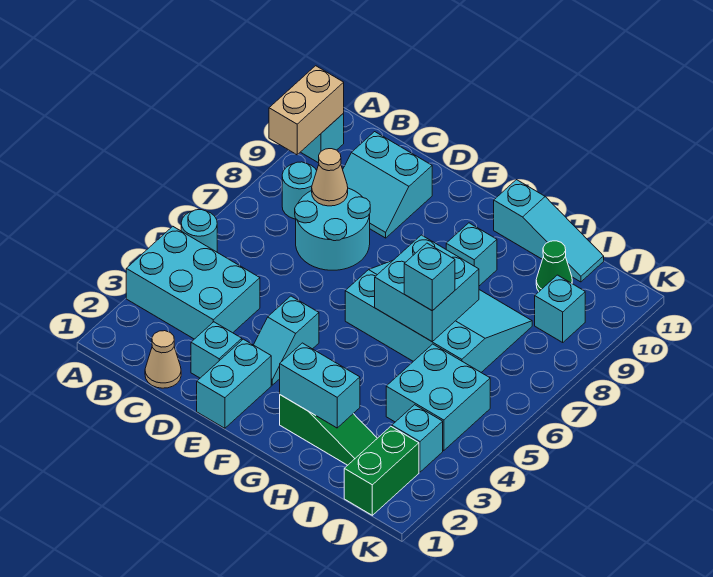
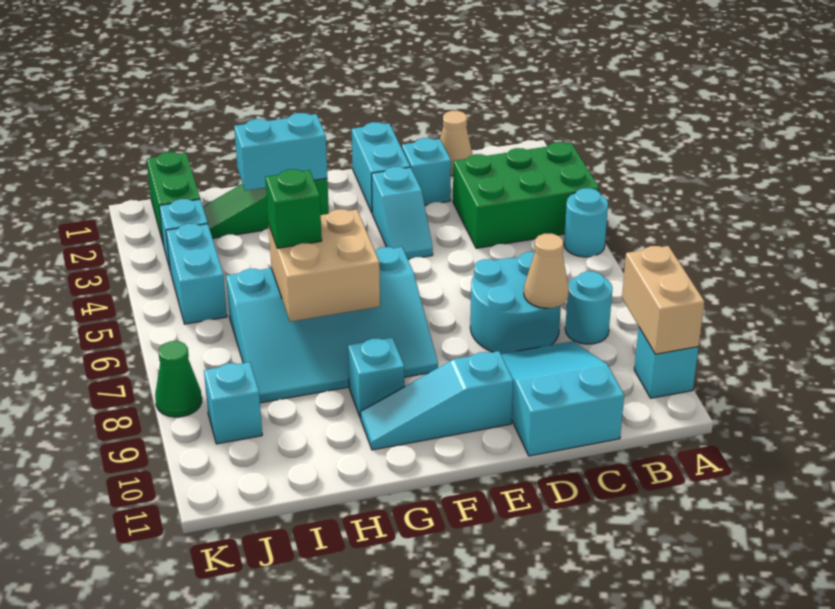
cyan 2x3 brick [126,226,260,339] -> green 2x3 brick [453,142,599,248]
cyan 2x2 slope [343,132,432,238] -> cyan 2x3 slope [501,341,624,456]
cyan 1x2 slope [254,296,319,385] -> cyan 1x2 slope turned to [372,167,433,260]
cyan 2x2 brick [375,235,479,341] -> tan 2x2 brick [268,209,380,322]
cyan 1x3 slope [494,180,604,282] -> cyan 1x3 slope moved to [360,351,513,450]
cyan 1x1 brick [404,243,455,311] -> green 1x1 brick [265,169,322,248]
cyan 2x2 brick [386,344,490,451] -> cyan 1x2 brick [166,224,227,324]
green 1x1 cone [536,241,572,291] -> green 1x1 cone moved to [155,341,202,417]

